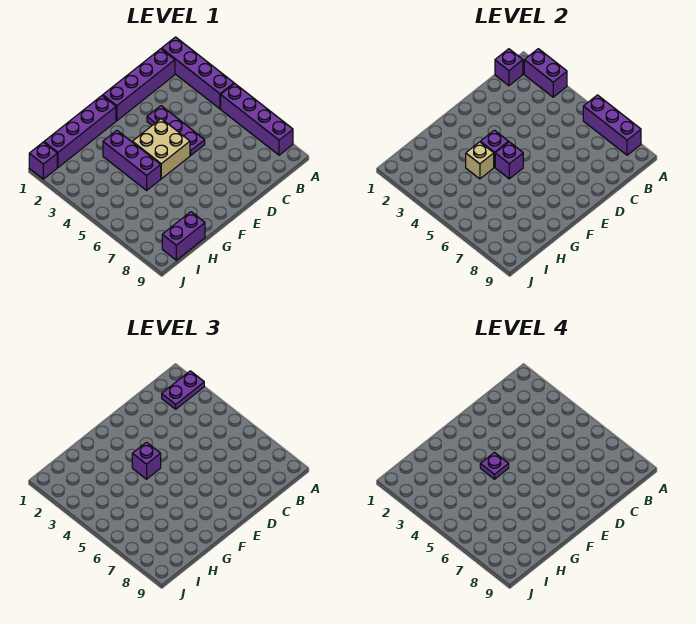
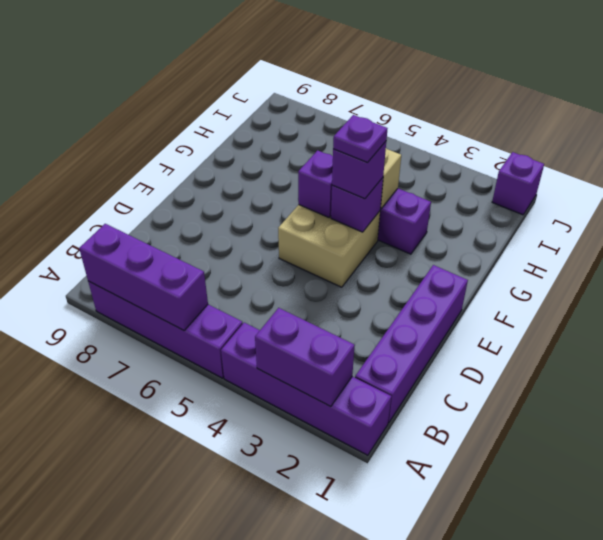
purple 1x2 plate [162,371,204,409] -> none
purple 1x1 brick [495,49,523,86] -> none
purple 1x3 plate [147,106,205,155] -> none
purple 1x4 brick [44,96,116,167] -> none
purple 1x2 brick [162,212,205,260] -> none

